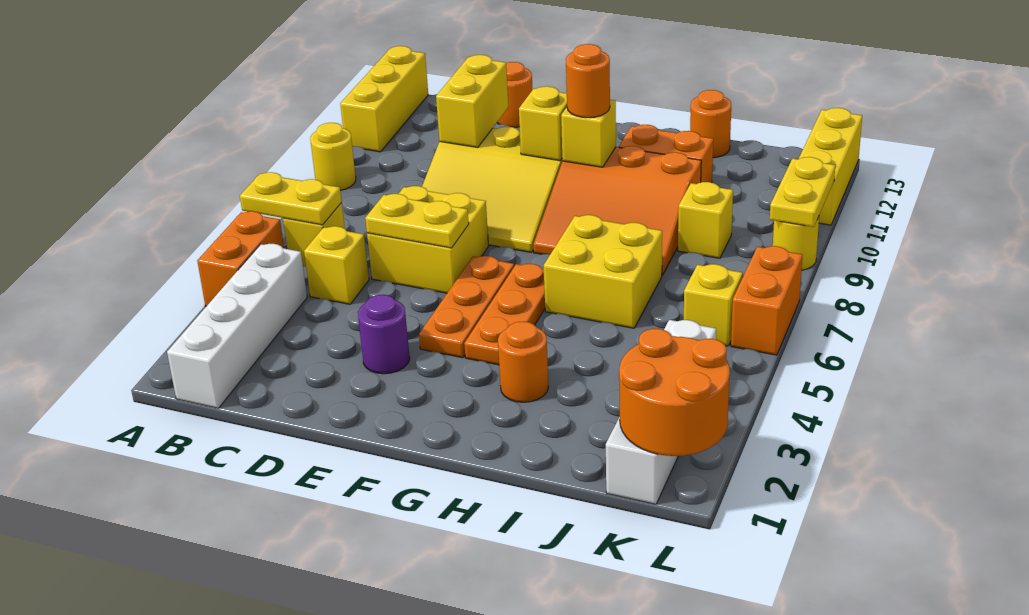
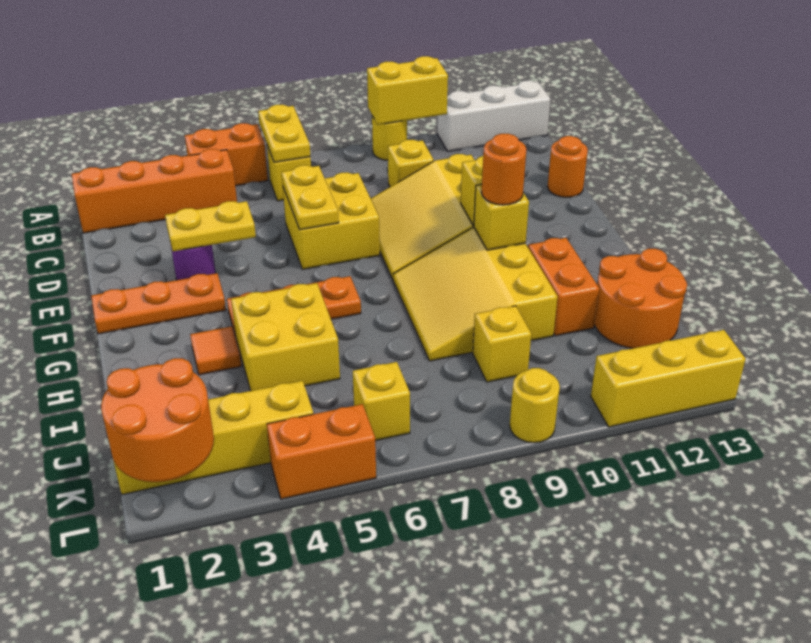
yellow 1x3 brick [340,46,428,152] -> white 1x3 brick [437,80,551,151]
white 1x4 brick [167,244,307,408] -> orange 1x4 brick [72,149,237,233]
yellow 1x1 brick [304,226,369,304] -> yellow 1x1 brick moved to [388,140,434,187]
yellow 1x2 brick [436,55,508,148] -> yellow 1x2 brick moved to [367,56,448,125]
orange 1x3 plate [419,256,514,358] -> orange 1x3 plate moved to [91,273,226,334]
orange 3x3 slope [533,146,701,275] -> yellow 3x3 slope [393,227,558,361]
orange 1x1 round brick [498,321,549,402] -> orange 1x1 tile [190,326,241,375]
yellow 2x2 brick [544,215,662,328] -> yellow 2x2 brick moved to [231,283,340,391]
orange 1x1 round brick [690,90,731,158] -> orange 2x2 round brick [594,249,687,348]
white 1x4 brick [606,320,716,504] -> yellow 1x4 brick [114,381,313,495]
orange 1x2 brick [731,246,802,355] -> orange 1x2 brick moved to [267,404,376,499]
yellow 1x2 plate [770,157,835,227] -> yellow 1x2 plate moved to [165,201,256,251]

